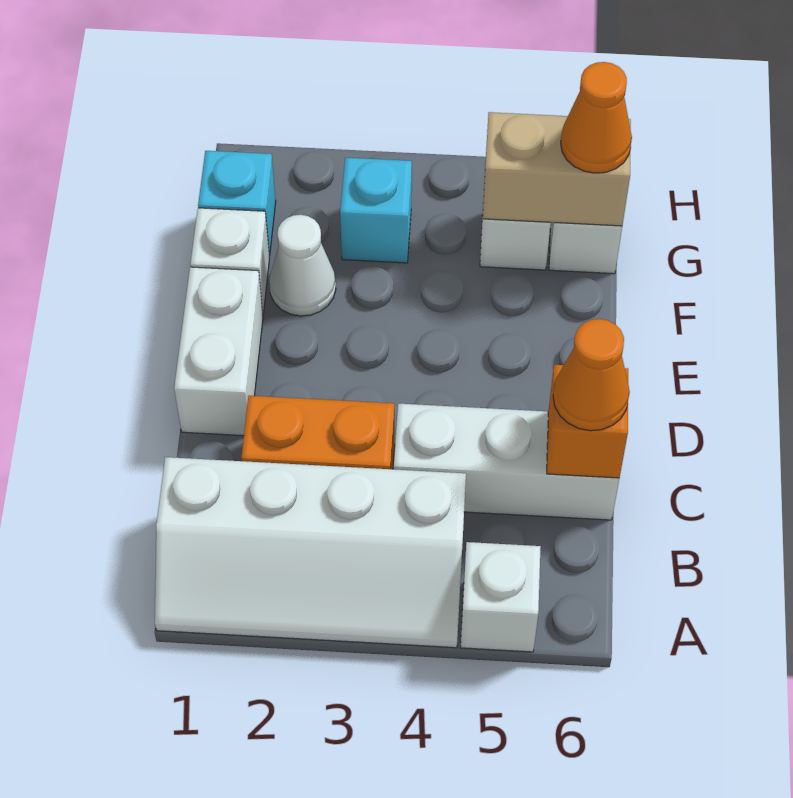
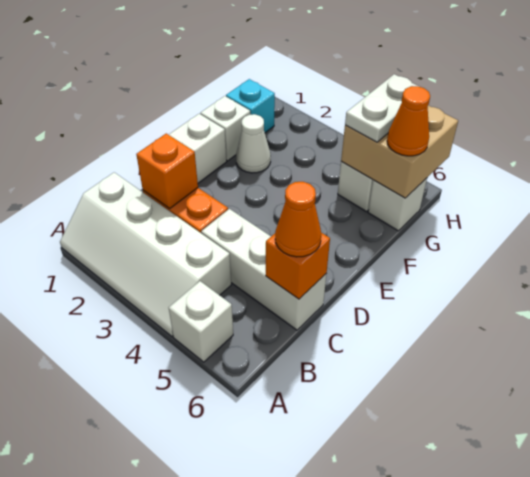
none -> orange 1x1 brick [136,133,198,209]
cyan 1x1 brick [340,158,412,263] -> none
tan 1x2 brick [483,112,631,226] -> tan 2x2 brick [341,105,458,198]
none -> white 1x2 plate [345,74,419,142]

